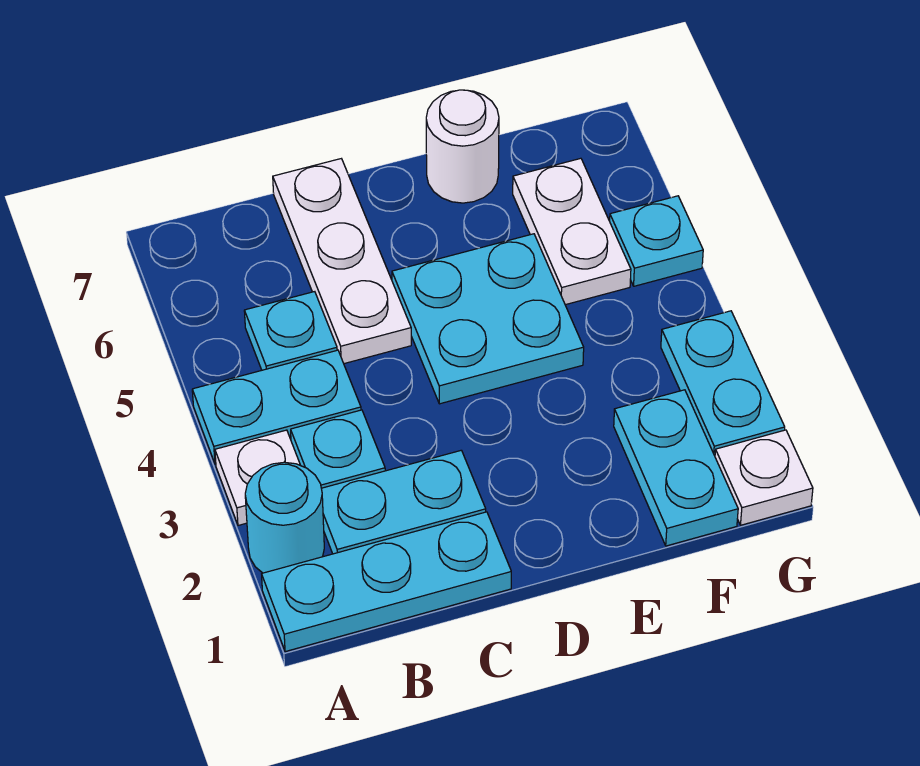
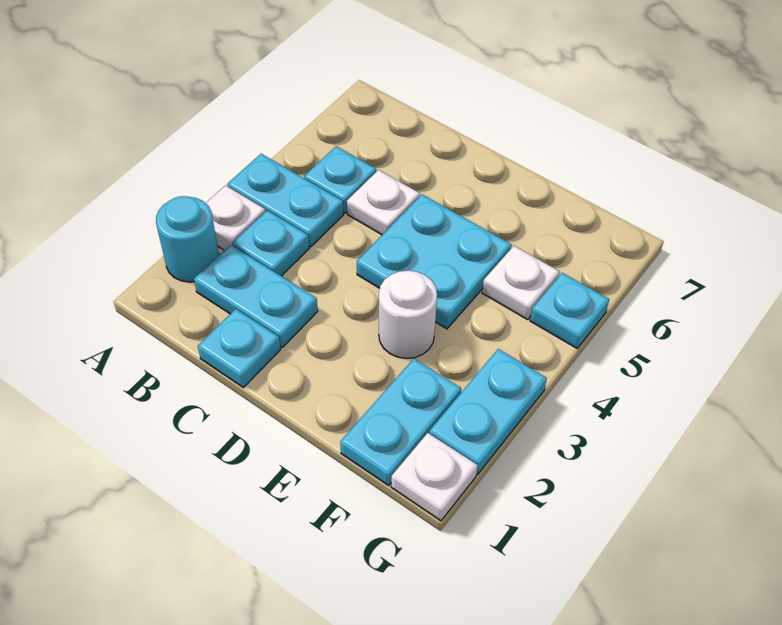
cyan 1x3 plate [262,512,511,652] -> cyan 1x1 plate [198,309,280,387]
white 1x3 plate [273,159,411,364] -> white 1x1 plate [347,170,420,235]
white 1x1 round brick [426,90,499,203] -> white 1x1 round brick moved to [379,271,437,358]
white 1x2 plate [513,158,631,305] -> white 1x1 plate [482,246,560,320]

